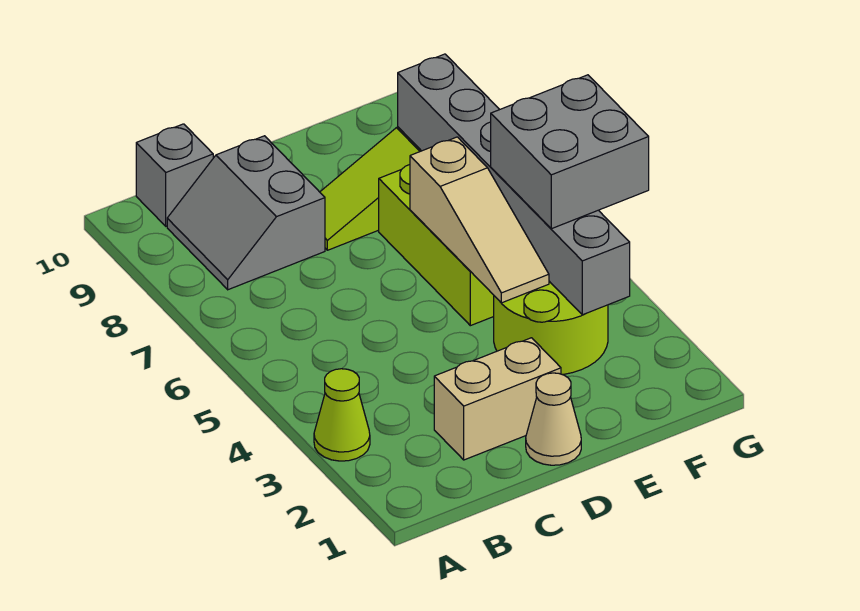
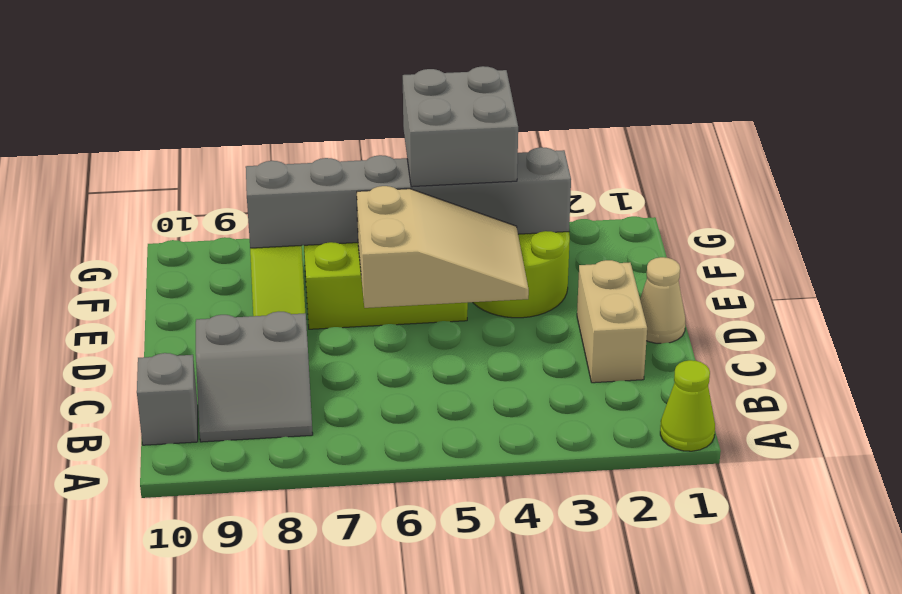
lime 1x1 cone [314,369,370,461] -> lime 1x1 cone moved to [660,360,715,451]
tan 1x3 slope [410,137,549,303] -> tan 2x3 slope [357,186,529,308]

